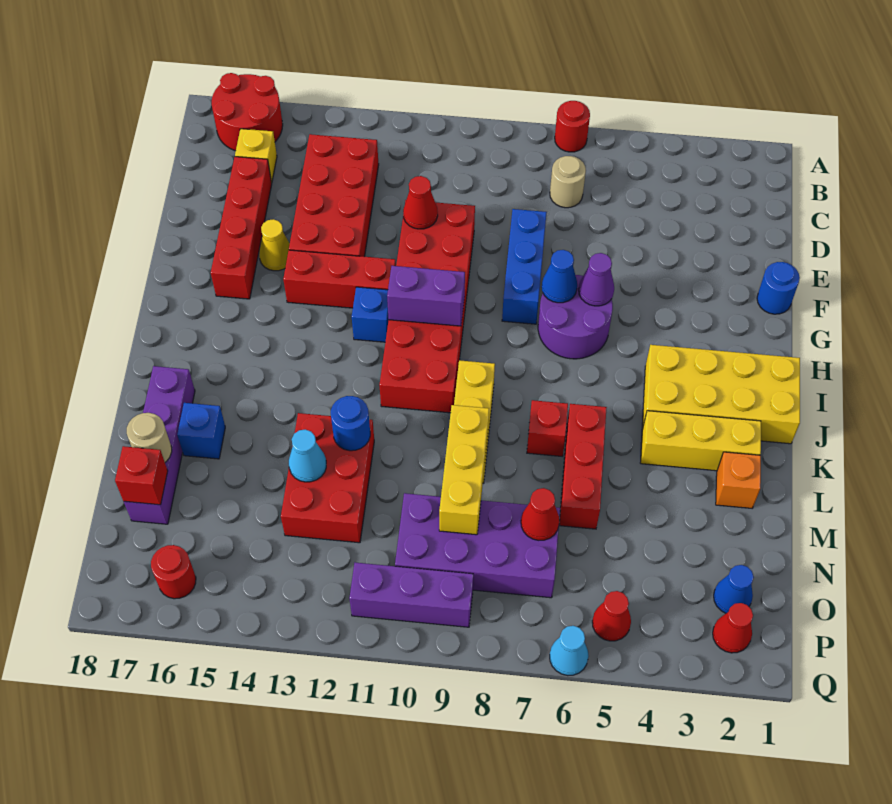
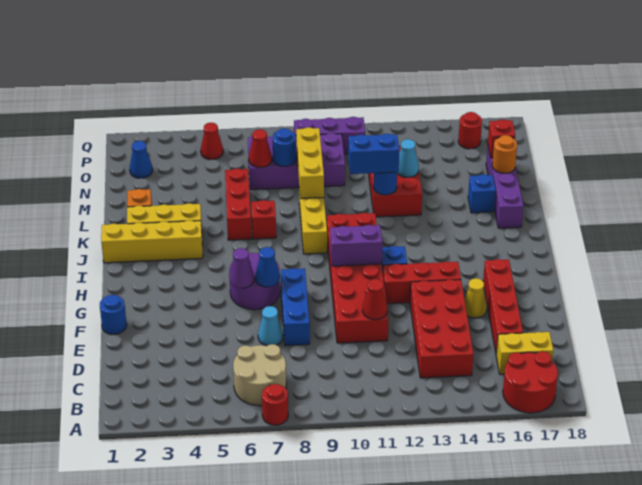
tan 1x1 round brick [550,156,586,208] -> tan 2x2 round brick [233,344,286,406]
yellow 1x1 brick [235,129,277,183] -> yellow 1x2 brick [496,332,553,374]
yellow 2x4 brick [642,345,800,444] -> yellow 1x4 brick [101,220,203,263]
none -> blue 1x2 brick [348,134,399,174]
tan 1x1 round brick [127,413,172,462] -> orange 1x1 round brick [492,135,517,173]
none -> blue 1x1 round brick [273,128,296,166]
red 1x1 cone [713,603,753,653] -> none
cyan 1x1 cone [550,626,589,676] -> cyan 1x1 cone moved to [258,306,283,346]

